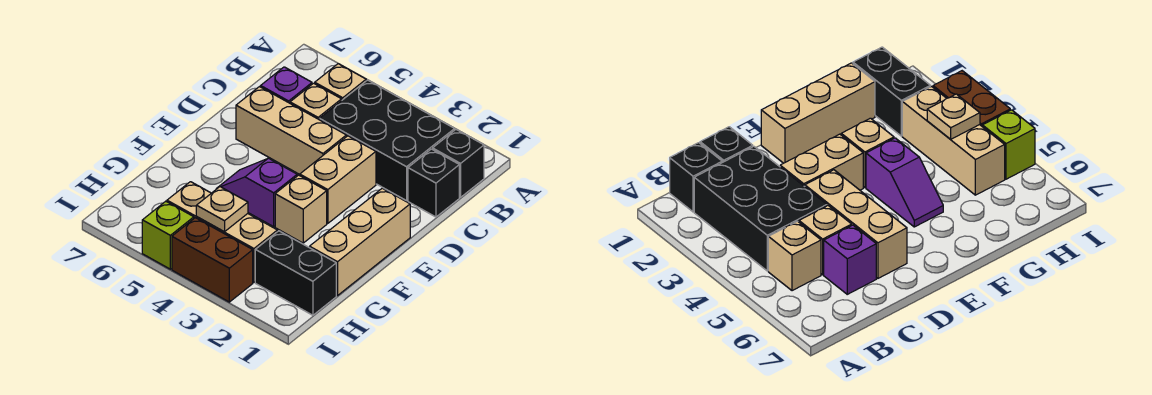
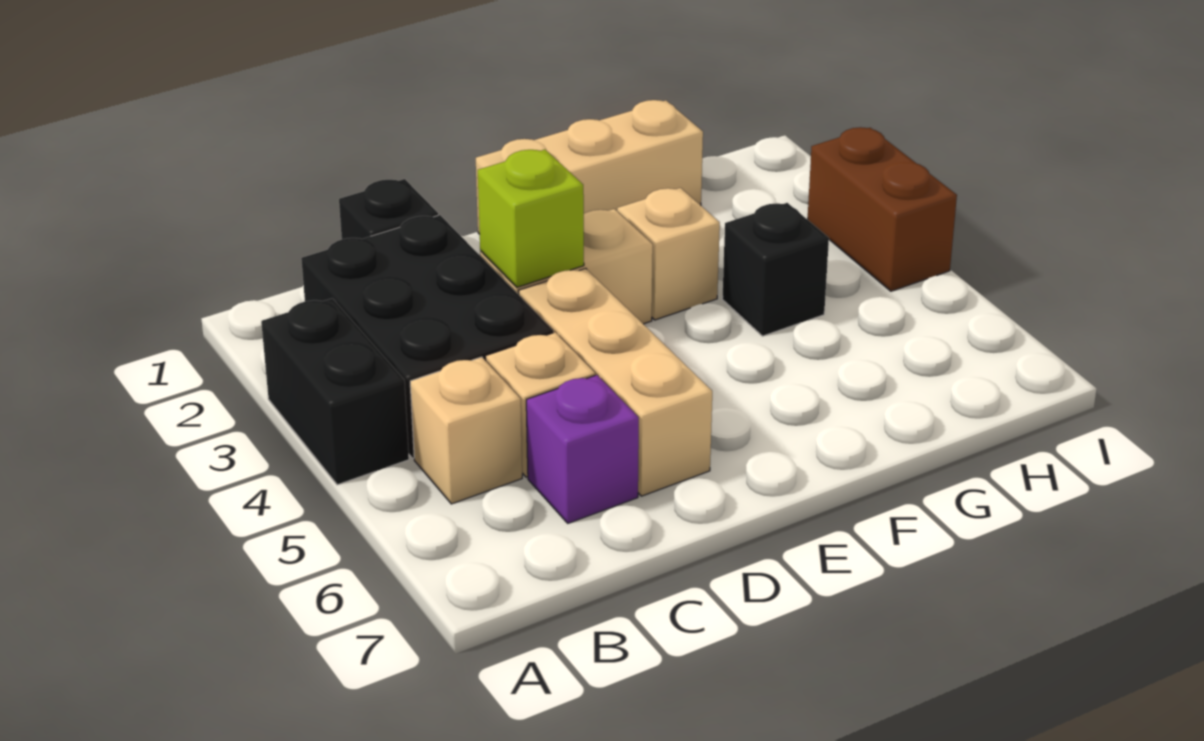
black 1x1 brick [433,129,484,197] -> black 1x1 brick moved to [722,203,829,336]
purple 1x2 slope [216,158,297,227] -> none
black 1x2 brick [255,231,336,315] -> black 1x2 brick moved to [261,298,409,485]
tan 1x3 brick [167,182,277,282] -> none
tan 1x1 plate [196,187,248,232] -> none
lime 1x1 brick [142,201,194,269] -> lime 1x1 brick moved to [478,150,584,287]

